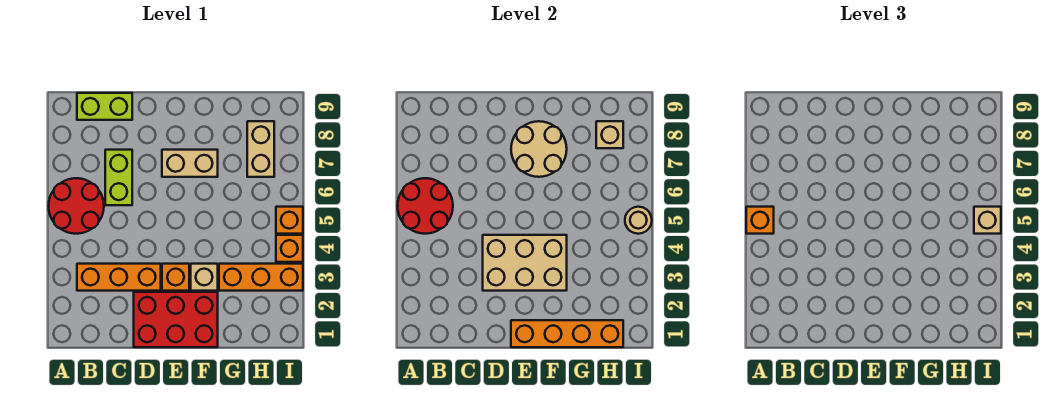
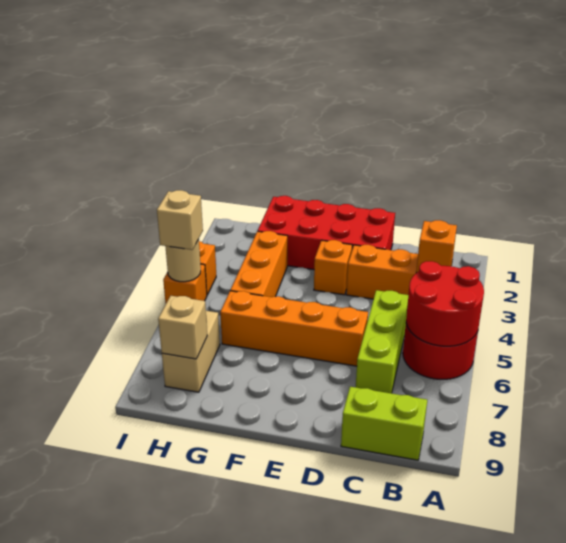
orange 1x1 brick [746,207,774,234] -> orange 1x1 brick moved to [416,220,457,273]
lime 1x2 brick [105,150,132,205] -> lime 1x3 brick [356,290,408,393]
red 2x3 brick [134,292,218,347] -> red 2x4 brick [258,196,395,270]
tan 2x3 brick [483,235,567,291] -> none
orange 1x4 brick [511,320,623,347] -> orange 1x4 brick moved to [220,291,368,366]
tan 1x2 brick [162,150,218,177] -> none
tan 2x2 round brick [511,121,567,177] -> none
tan 1x1 brick [191,264,218,291] -> none
orange 1x3 brick [219,264,303,291] -> orange 1x3 brick turned to [230,231,287,297]

